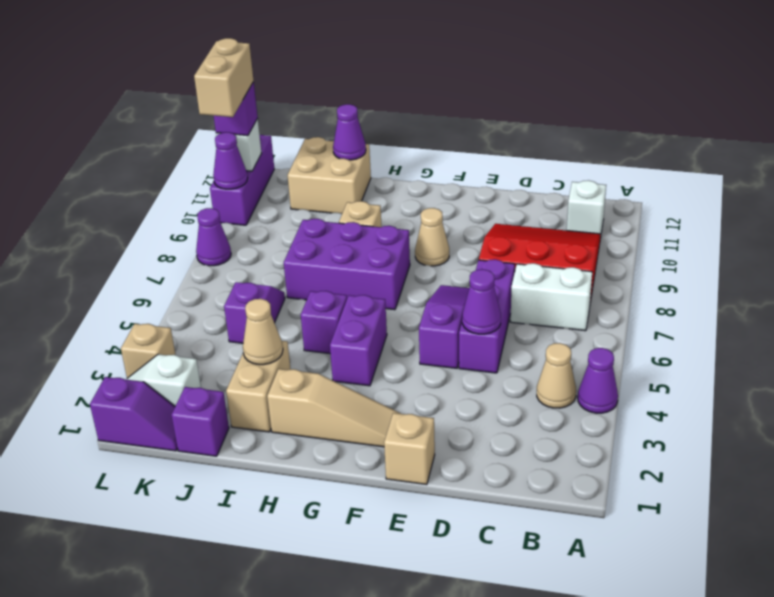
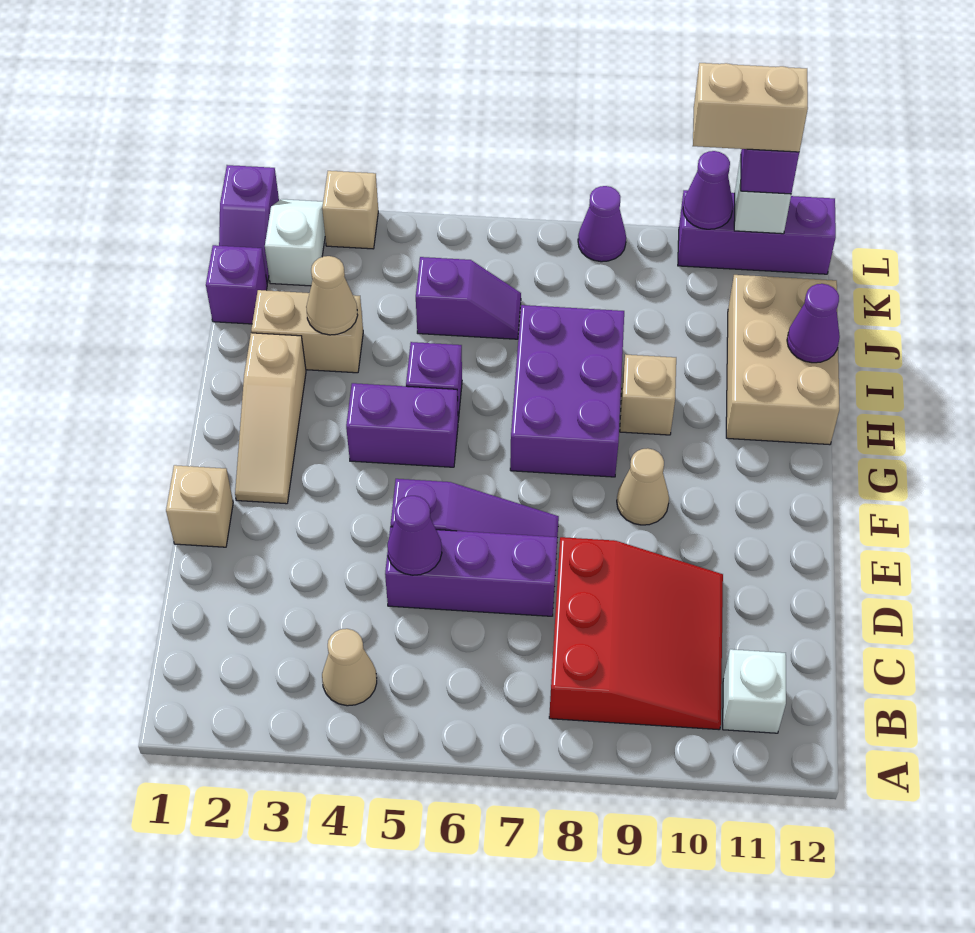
purple 1x1 cone [578,348,618,413] -> none
white 1x2 brick [510,263,592,331] -> none
tan 2x2 brick [288,137,371,214] -> tan 2x3 brick [726,275,839,445]

